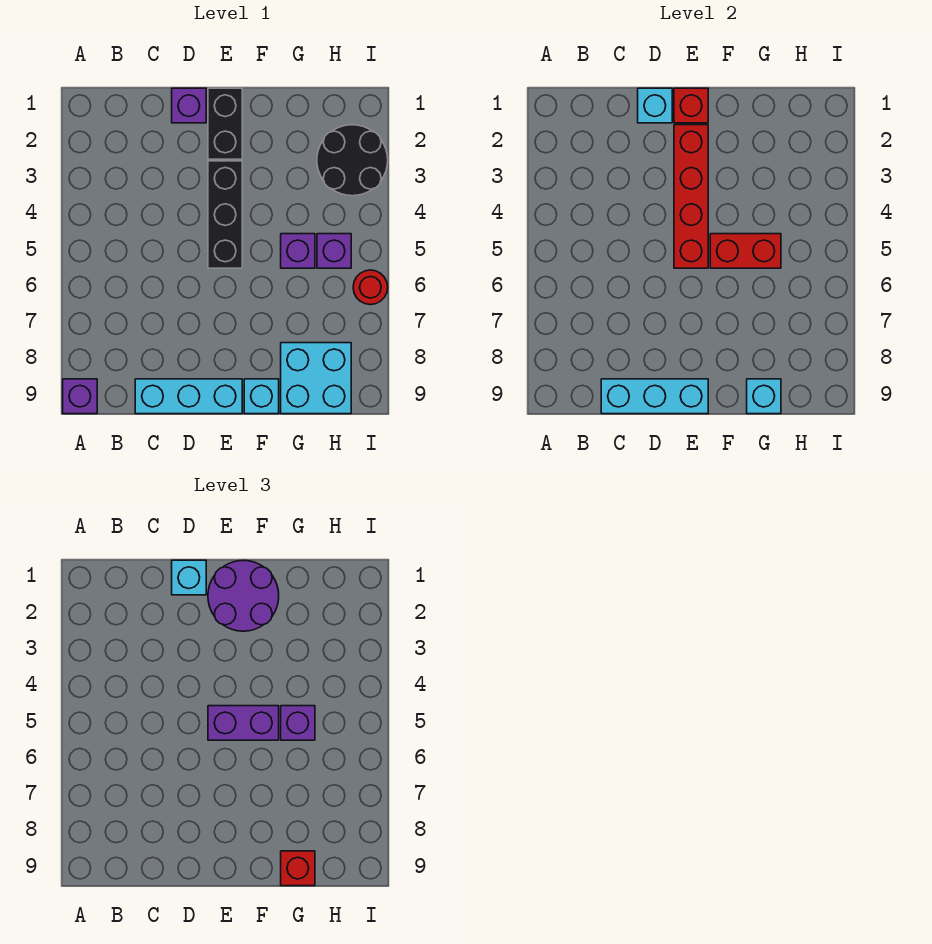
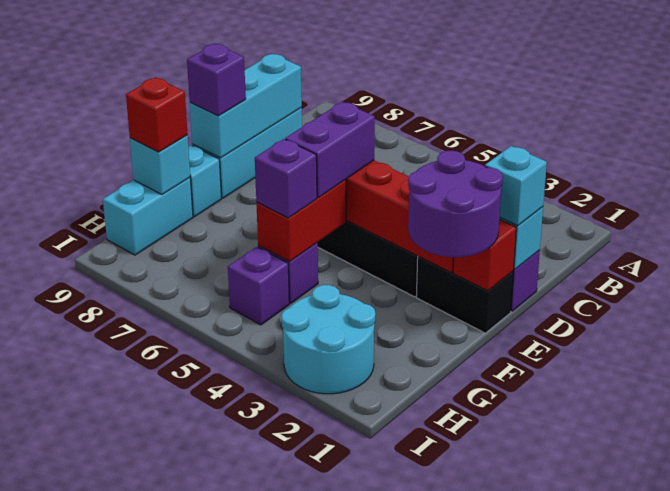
purple 1x1 brick [63,379,97,414] -> purple 1x1 brick moved to [187,44,246,116]
cyan 2x2 brick [281,343,351,414] -> cyan 1x2 brick [103,177,193,255]
black 2x2 round brick [317,125,388,196] -> cyan 2x2 round brick [282,285,376,394]
red 1x1 round brick [353,270,388,305] -> none

